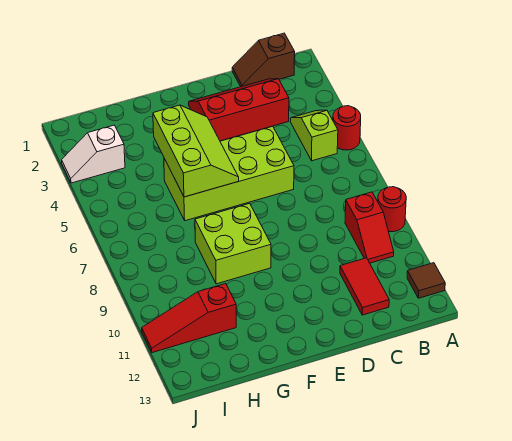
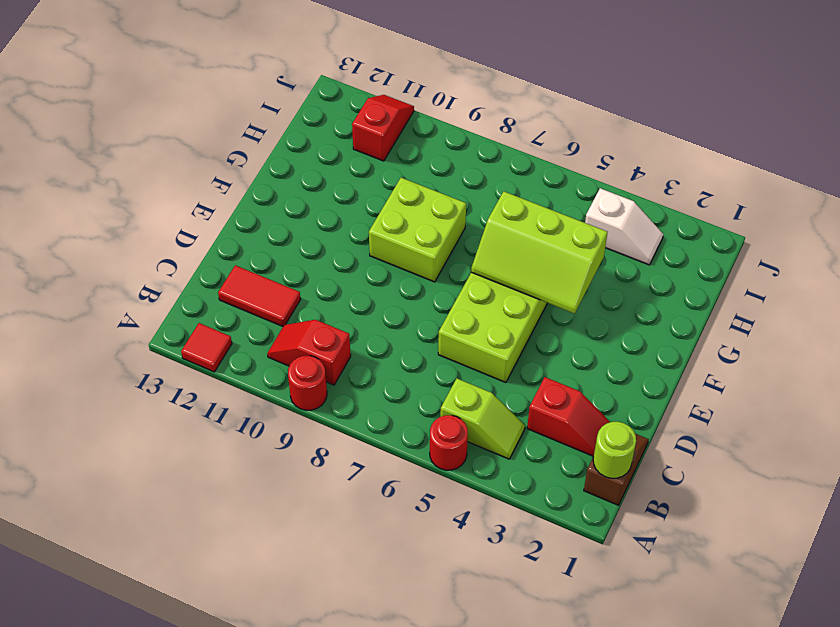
brown 1x1 tile [407,263,445,298] -> red 1x1 tile [181,323,232,372]
none -> lime 1x1 round brick [593,422,636,478]
red 2x3 slope [189,79,289,141] -> red 1x2 slope [527,377,610,456]
red 1x3 slope [142,284,236,353] -> red 1x2 slope [352,95,414,161]
white 1x2 slope [62,125,125,183] -> white 1x2 slope turned to [585,188,663,265]

